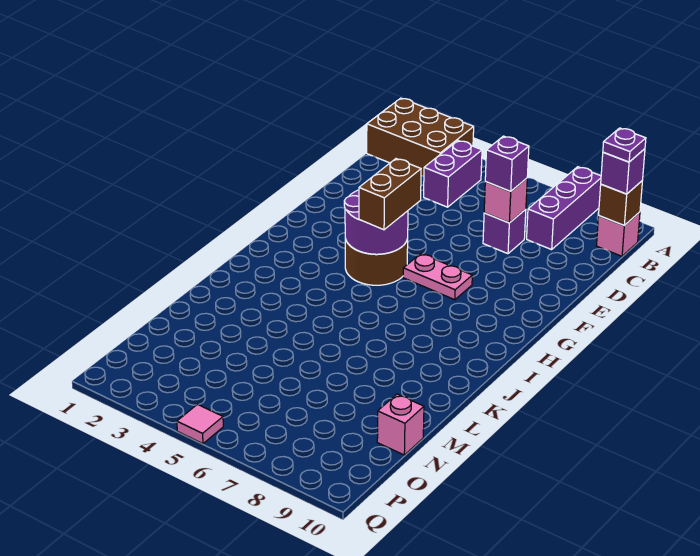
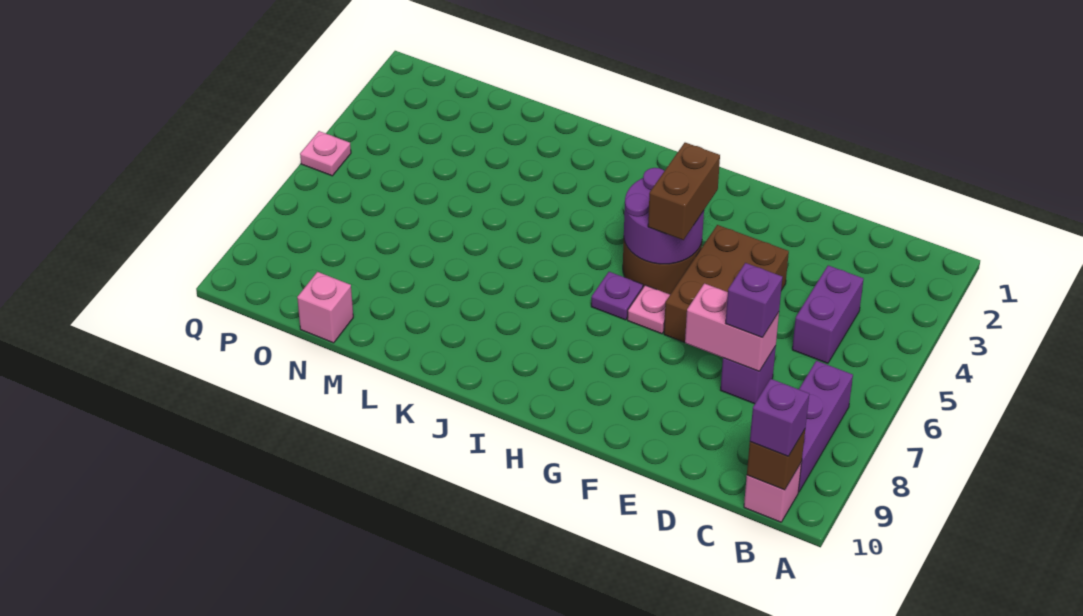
brown 2x3 brick [367,98,474,176] -> brown 2x3 brick moved to [664,225,789,343]
purple 1x3 brick [527,167,601,250] -> purple 1x3 brick turned to [798,361,853,492]
purple 1x2 brick [424,141,482,207] -> purple 1x2 brick turned to [792,265,864,363]
purple 1x1 plate [603,128,646,162] -> purple 1x1 plate moved to [591,272,643,320]
pink 1x1 brick [484,178,527,223] -> pink 1x2 brick [685,283,779,371]
brown 1x2 brick [359,159,421,230] -> brown 1x2 brick turned to [648,143,720,240]
pink 1x2 plate [403,254,472,300] -> pink 1x1 plate [627,285,670,334]
pink 1x1 tile [177,404,223,444] -> pink 1x1 plate [300,131,351,176]

